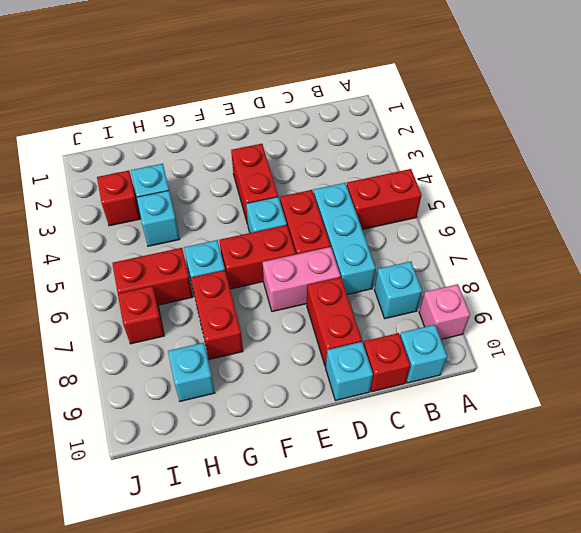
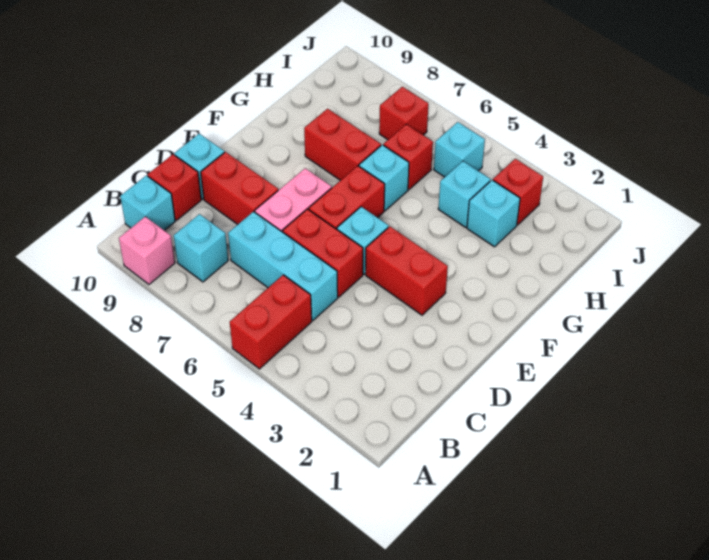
red 1x2 brick [112,248,193,305] -> red 1x1 brick [383,124,433,189]
cyan 1x1 brick [168,343,215,401] -> cyan 1x1 brick moved to [434,122,485,177]

